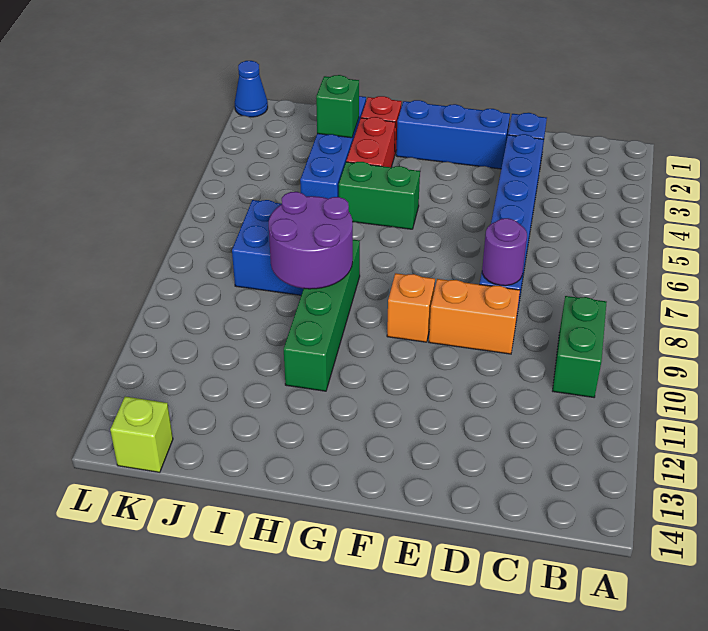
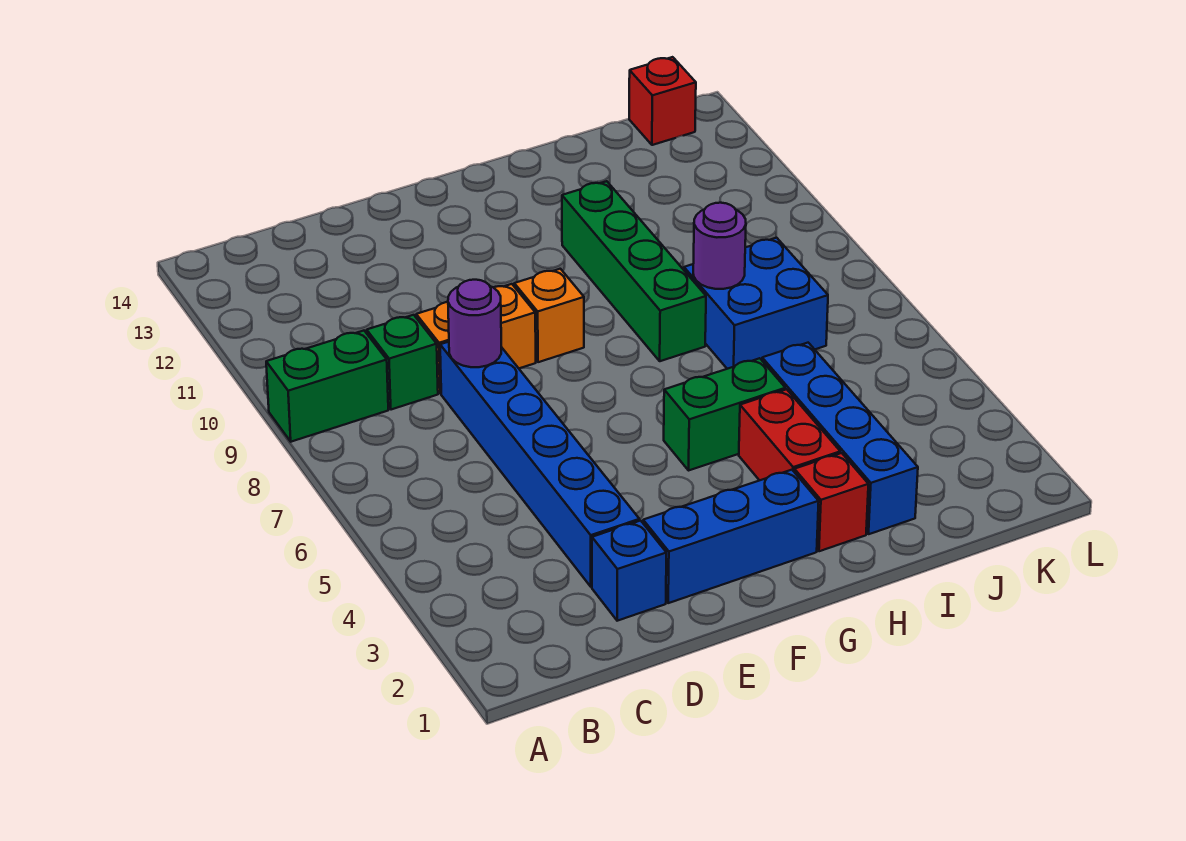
green 1x2 brick [553,296,607,397] -> green 1x2 brick turned to [266,331,388,442]
purple 2x2 round brick [269,192,353,289] -> purple 1x1 round brick [693,203,746,289]
green 1x1 brick [316,75,359,138] -> green 1x1 brick moved to [367,315,438,410]
lime 1x1 brick [110,397,173,472] -> red 1x1 brick [629,57,696,145]
blue 1x1 cone [235,61,268,117] -> none

